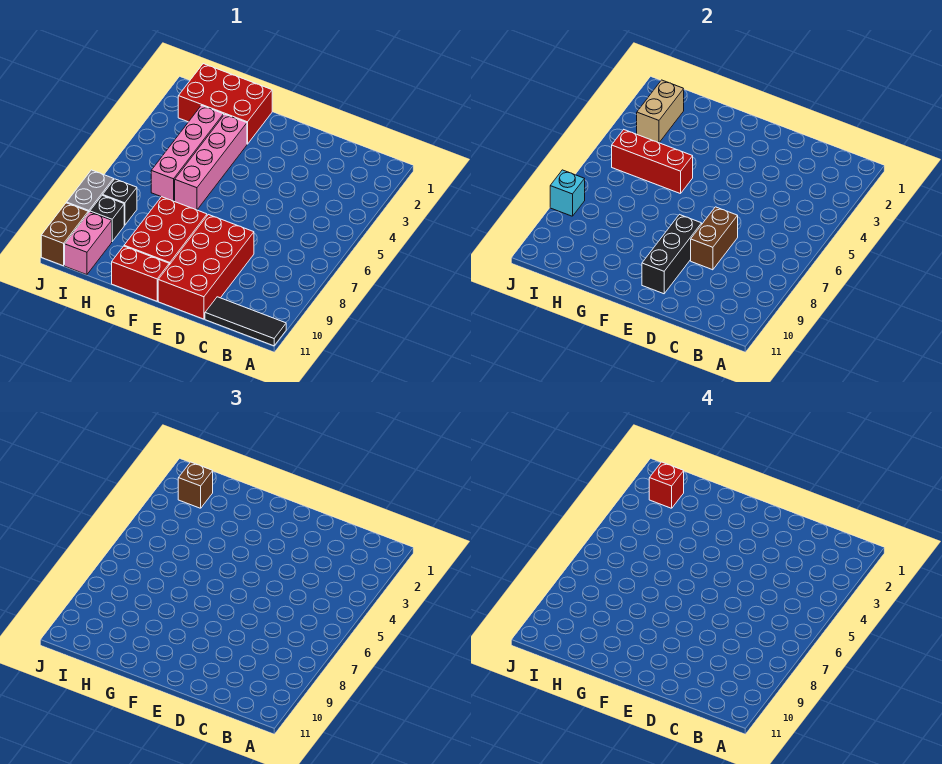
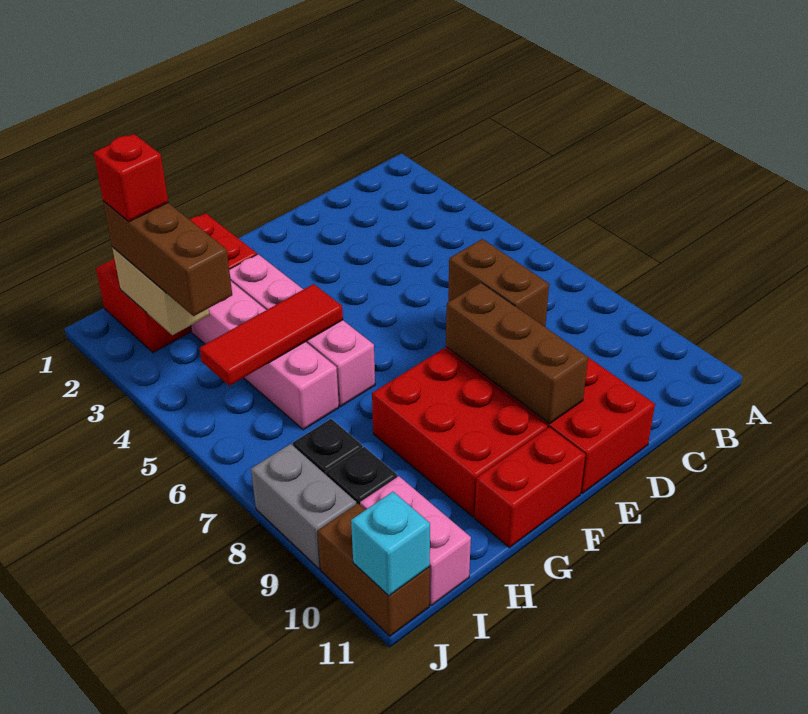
black 1x3 tile [205,297,286,346] -> none
black 1x3 brick [642,215,702,294] -> brown 1x3 brick [446,283,588,424]
red 1x3 brick [612,130,693,194] -> red 1x3 tile [200,284,343,386]
brown 1x1 brick [178,462,213,508] -> brown 1x3 brick [103,201,232,316]
cyan 1x1 brick [550,170,585,216] -> cyan 1x1 brick moved to [351,492,430,596]

